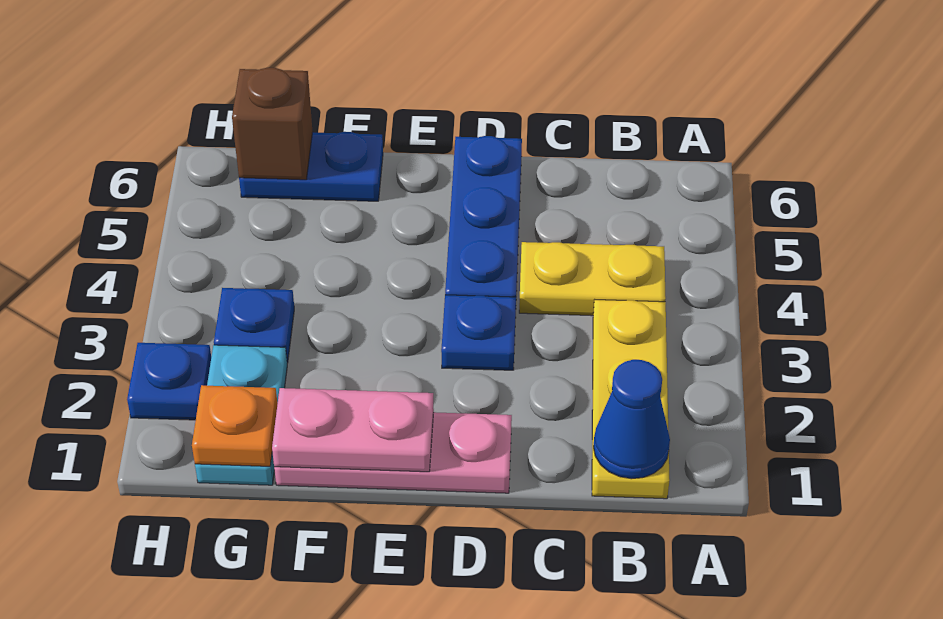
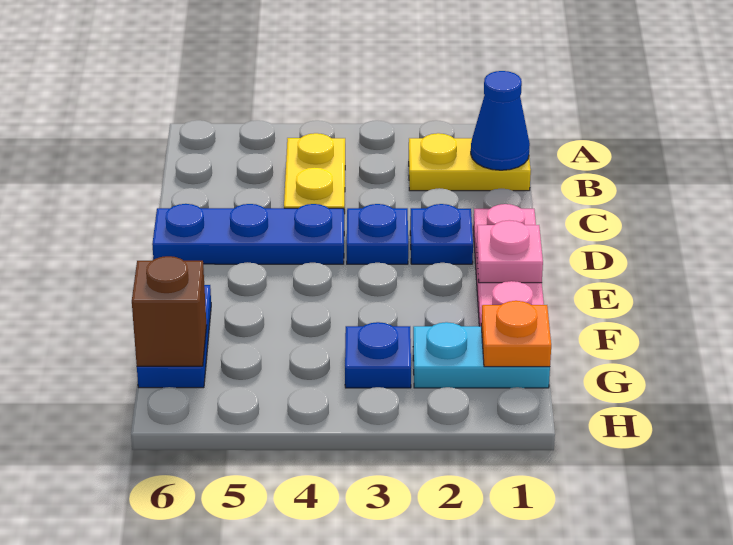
yellow 1x3 plate [592,300,670,499] -> yellow 1x2 plate [409,133,531,191]
pink 1x2 plate [272,388,434,472] -> pink 1x1 plate [476,220,543,283]
blue 1x1 plate [127,343,211,420] -> blue 1x1 plate moved to [410,204,473,264]

